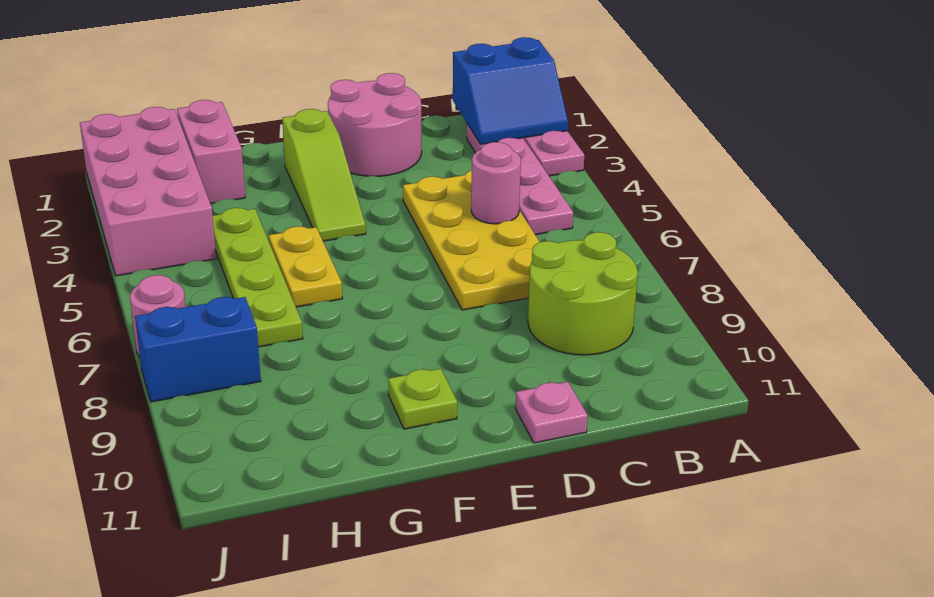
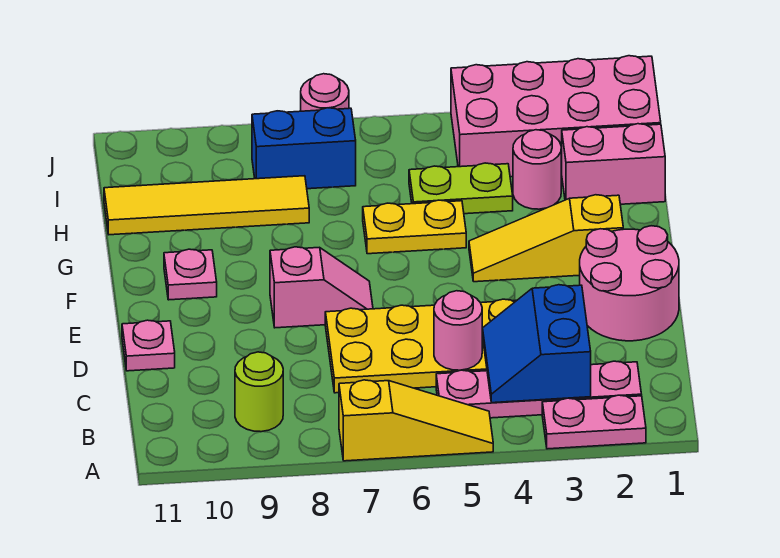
blue 2x2 slope [453,37,568,144] -> blue 2x2 slope moved to [483,285,591,403]
none -> yellow 1x3 slope [339,380,493,461]
lime 2x2 round brick [528,232,638,355] -> lime 1x1 round brick [235,352,283,432]
none -> pink 1x2 slope [270,247,373,328]
lime 1x3 slope [282,109,366,241] -> yellow 1x3 slope [469,195,623,282]
lime 1x1 plate [388,369,457,429] -> pink 1x1 plate [164,249,217,300]
none -> pink 1x1 round brick [513,130,561,209]
lime 1x4 plate [213,208,303,347] -> lime 1x2 plate [409,163,513,214]
none -> yellow 1x4 tile [104,176,309,235]
blue 1x2 brick [135,297,261,402] -> blue 1x2 brick turned to [252,108,356,189]

